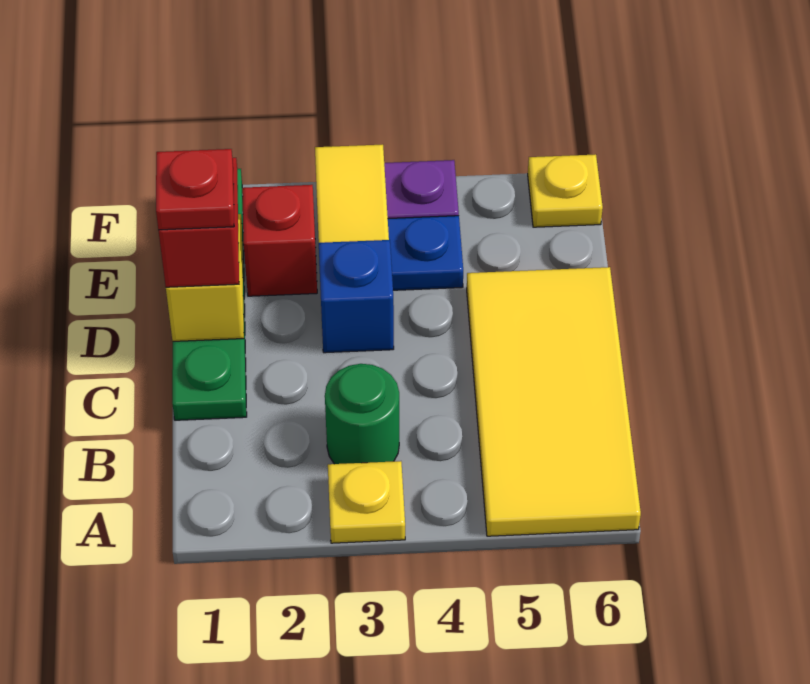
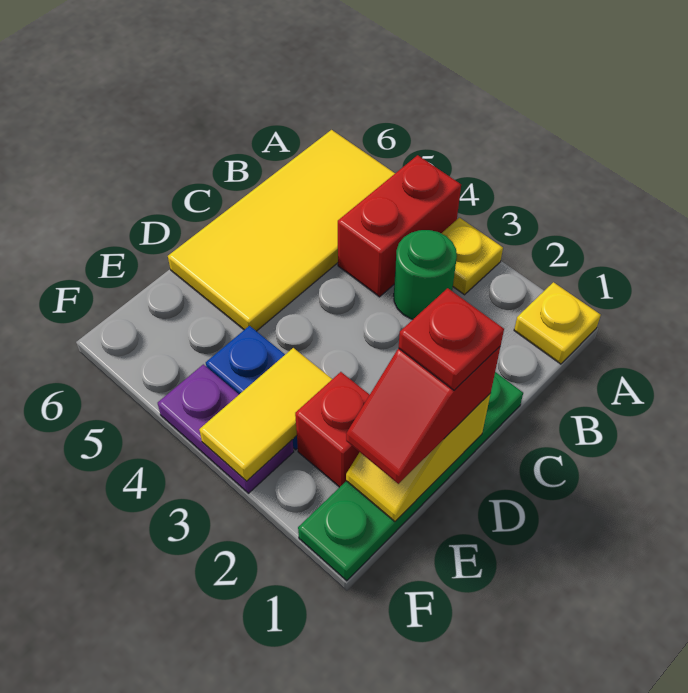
none -> red 1x2 brick [338,155,461,297]
blue 1x1 brick [319,240,394,353] -> none
yellow 1x1 plate [528,154,603,227] -> yellow 1x1 plate moved to [514,282,601,364]

